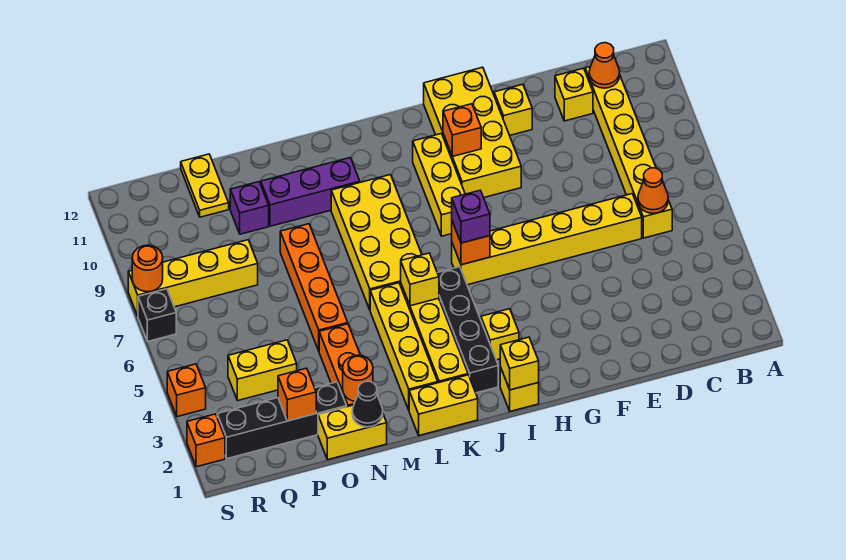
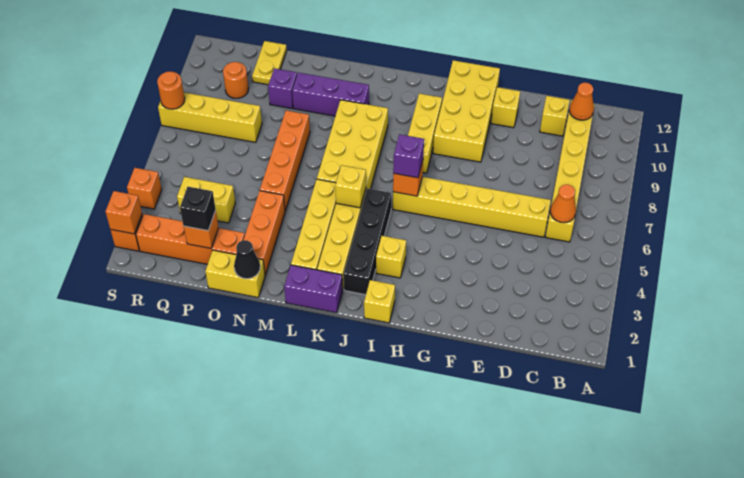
orange 1x1 brick [443,104,481,157] -> orange 1x1 brick moved to [105,191,142,234]
yellow 1x1 brick [500,337,539,390] -> none
yellow 1x2 brick [409,375,478,435] -> purple 1x2 brick [284,265,343,313]
orange 1x1 round brick [343,355,373,401] -> orange 1x1 round brick moved to [223,62,249,98]
black 1x4 brick [217,382,347,459] -> orange 1x4 brick [136,214,245,264]
black 1x1 brick [138,289,176,341] -> black 1x1 brick moved to [180,187,216,231]

